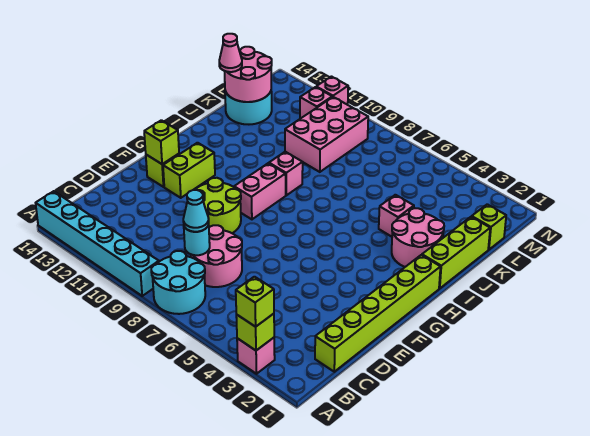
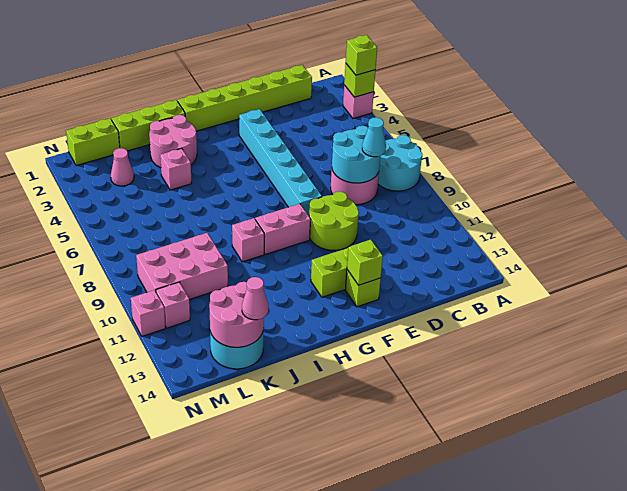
cyan 1x6 brick [36,191,159,296] -> cyan 1x6 brick moved to [239,109,322,216]
cyan 1x1 round brick [184,225,210,255] -> cyan 2x2 round brick [332,126,380,183]
lime 1x1 brick [472,204,506,250] -> lime 1x2 brick [66,118,120,166]
none -> pink 1x1 cone [111,148,134,186]

